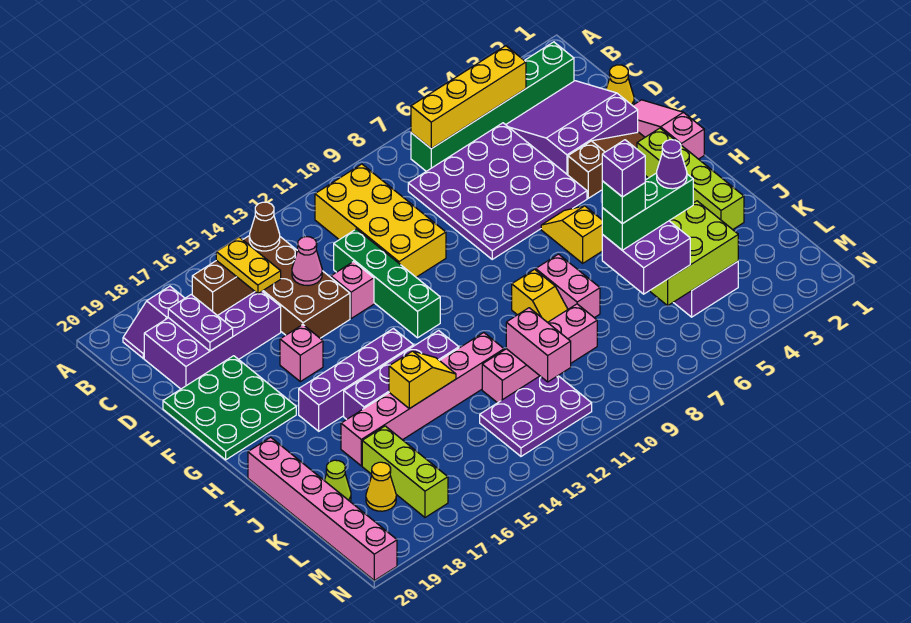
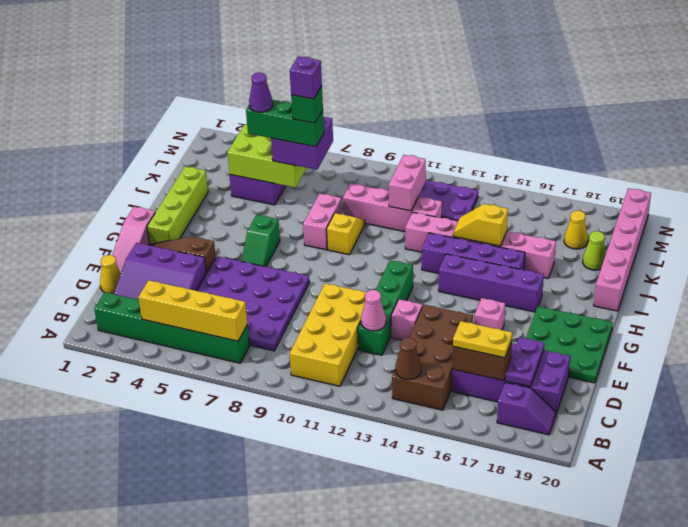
yellow 1x2 plate [216,237,281,294] -> yellow 1x2 plate turned to [453,321,512,358]
pink 1x1 cone [292,237,322,286] -> pink 1x1 cone moved to [361,290,386,331]
yellow 1x2 slope [541,206,602,263] -> green 1x2 slope [241,215,280,267]
lime 1x3 brick [362,426,448,517] -> none

